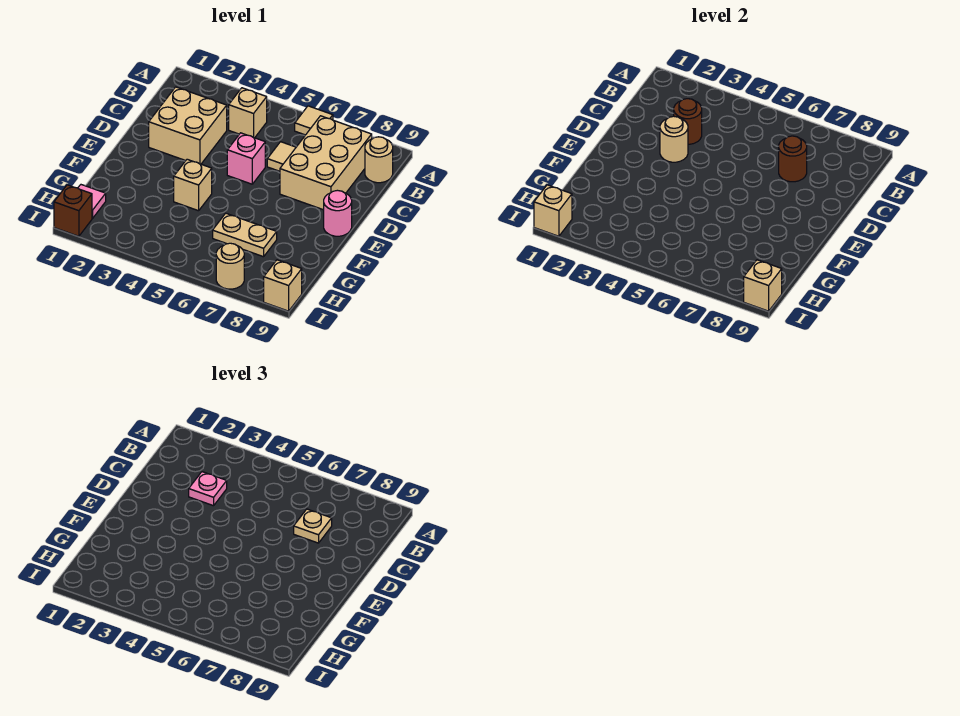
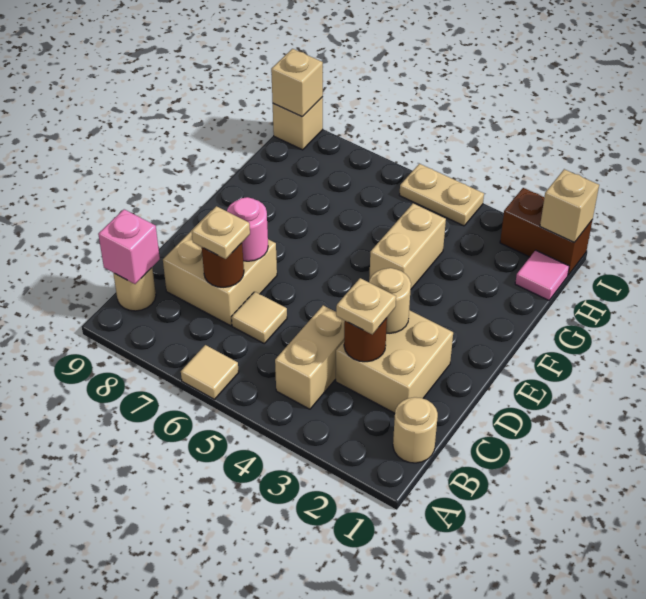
tan 1x1 brick [229,88,267,138] -> tan 1x2 brick [275,305,345,409]
tan 2x3 brick [280,116,372,210] -> tan 2x2 brick [163,211,277,326]
pink 1x1 plate [189,472,227,506] -> tan 1x1 plate [336,278,396,334]
pink 1x1 brick [227,133,265,184] -> pink 1x1 brick moved to [98,209,160,284]
pink 1x1 round brick [324,190,352,236] -> pink 1x1 round brick moved to [227,197,268,261]
tan 1x1 brick [174,159,212,211] -> tan 1x2 brick [369,203,446,289]
tan 1x2 plate [213,213,277,257] -> tan 1x2 plate moved to [400,164,484,226]
brown 1x1 brick [54,185,92,236] -> brown 1x2 brick [500,188,592,275]
tan 1x1 round brick [216,243,244,289] -> tan 1x1 round brick moved to [393,397,438,463]

